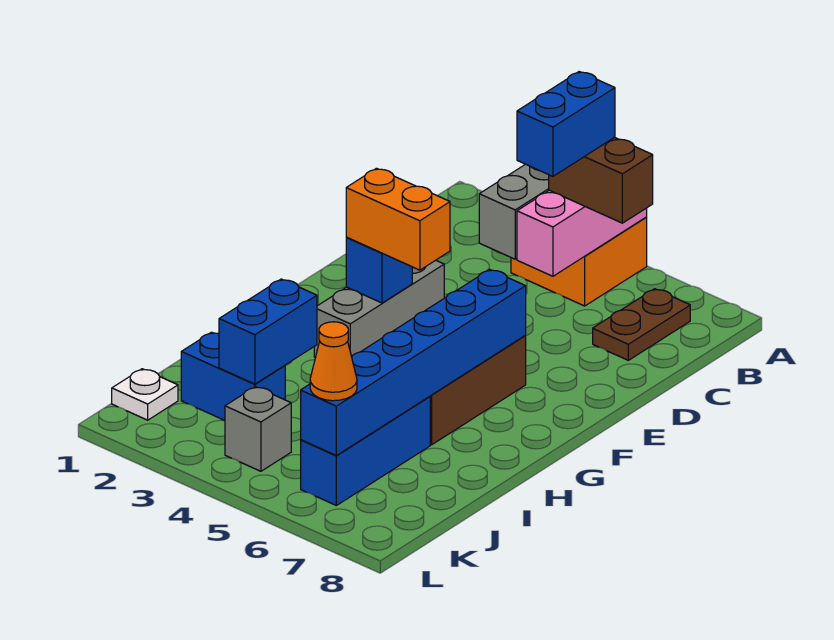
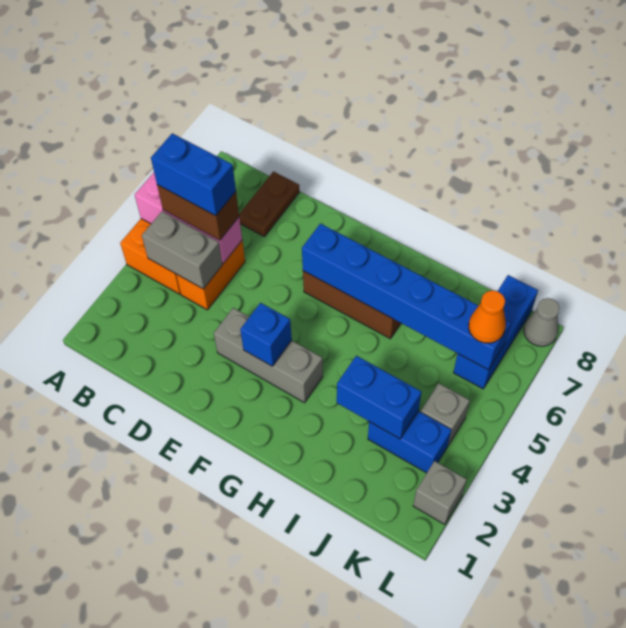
brown 1x2 brick [549,137,653,223] -> brown 1x2 brick turned to [157,185,239,240]
brown 1x2 plate [593,289,690,360] -> brown 1x2 plate turned to [239,172,300,237]
orange 1x2 brick [346,168,450,270] -> orange 1x2 brick moved to [176,241,245,310]
blue 1x3 brick [301,396,430,505] -> blue 1x3 brick turned to [453,275,538,389]
blue 1x2 brick [181,332,285,421] -> blue 1x2 brick turned to [368,411,451,473]
white 1x1 plate [112,369,178,420] -> none
none -> grey 1x1 brick [413,461,467,524]
none -> grey 1x1 cone [524,298,560,346]

